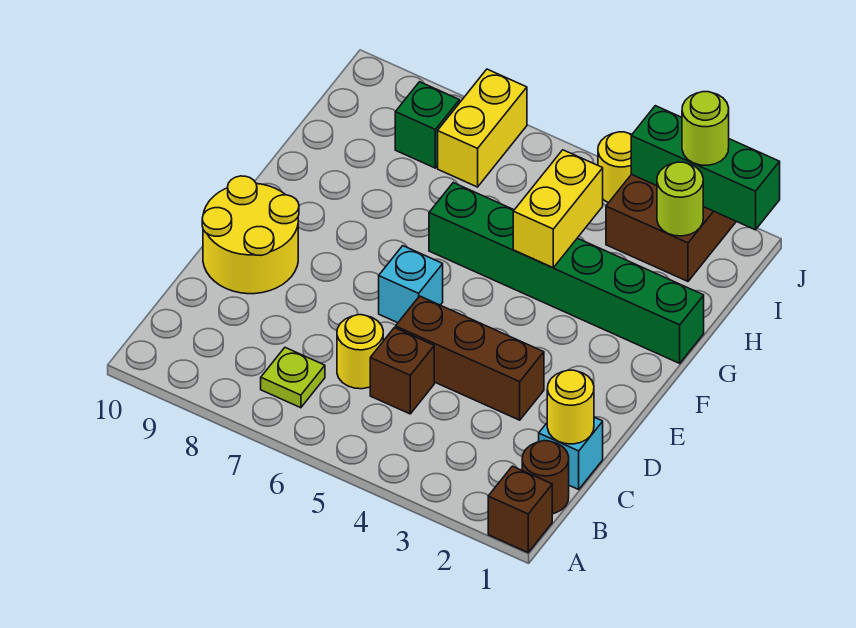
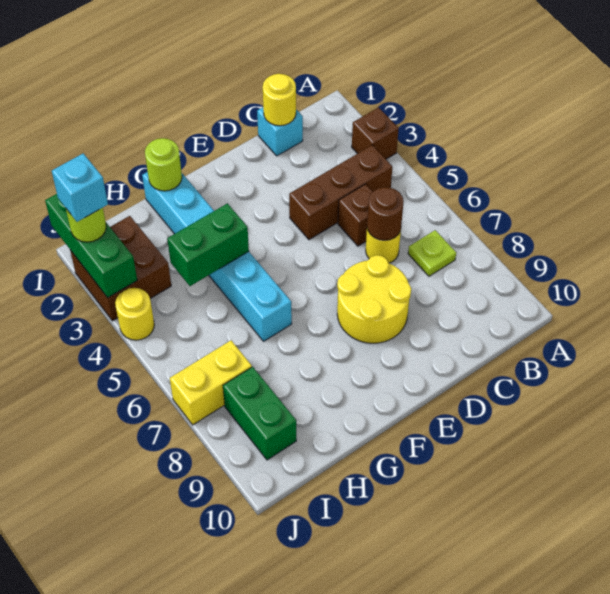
brown 1x1 brick [488,466,552,552] -> brown 1x1 brick moved to [352,107,399,159]
brown 1x1 round brick [522,441,569,514] -> brown 1x1 round brick moved to [367,187,404,240]
brown 1x3 brick [396,296,544,420] -> brown 1x3 brick turned to [289,145,392,240]
yellow 2x2 round brick [202,176,299,294] -> yellow 2x2 round brick moved to [337,255,411,343]
cyan 1x1 brick [379,246,443,323] -> cyan 1x1 brick moved to [52,153,108,222]
green 1x6 brick [429,183,704,363] -> cyan 1x6 brick [142,172,292,341]
yellow 1x2 brick [513,150,603,267] -> green 1x2 brick [167,204,249,286]
lime 1x1 round brick [657,162,703,236] -> lime 1x1 round brick moved to [145,138,182,191]
green 1x1 brick [395,82,460,168] -> green 1x2 brick [223,367,296,460]

